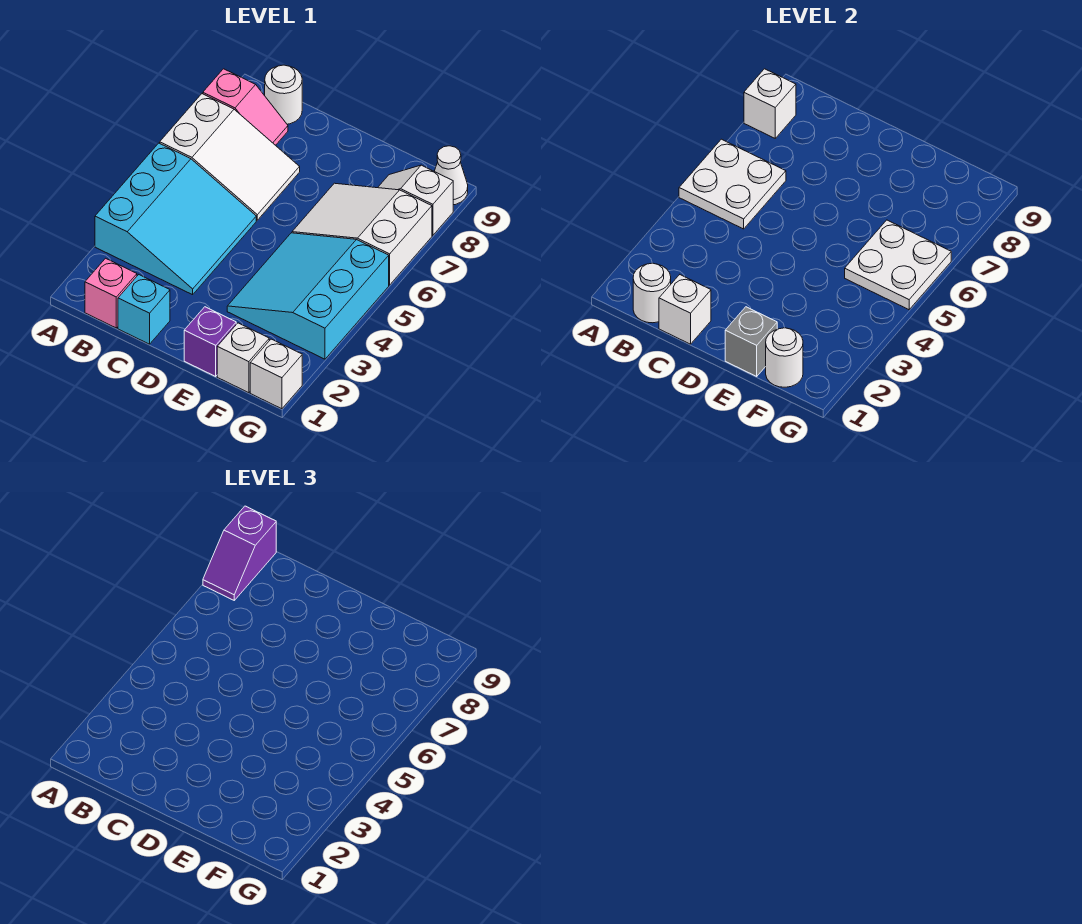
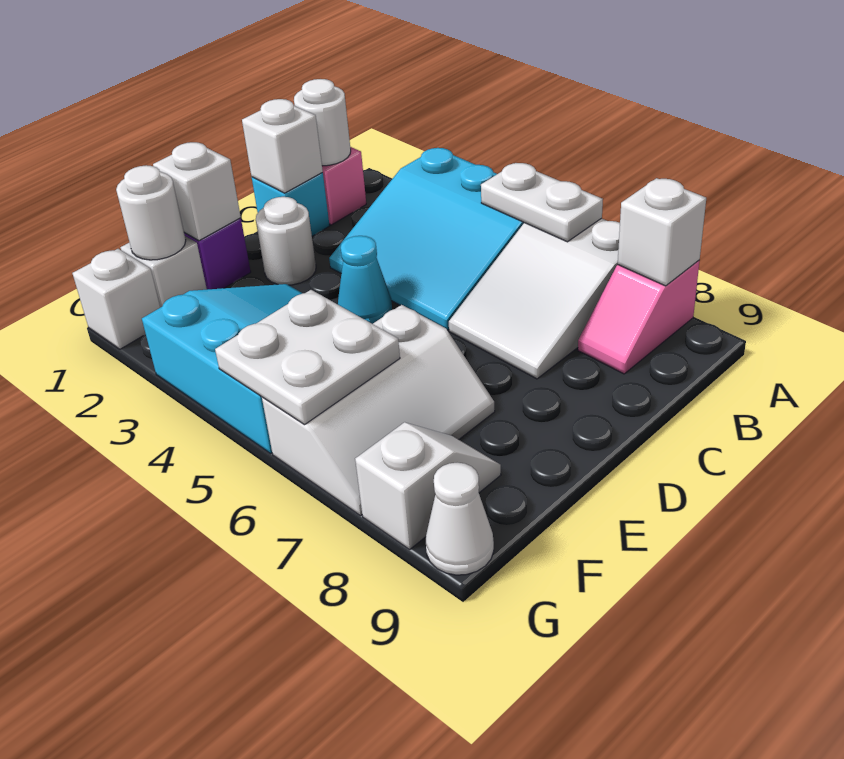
white 2x2 plate [679,139,786,229] -> white 1x2 plate [481,163,603,242]
purple 1x2 slope [203,506,276,600] -> none
white 1x1 round brick [265,65,302,124] -> white 1x1 round brick moved to [256,197,316,285]
none -> cyan 1x1 cone [338,236,392,324]
grey 1x1 brick [725,307,777,376] -> white 1x1 brick [153,142,241,241]
white 2x3 slope [292,183,432,285] -> white 2x3 slope turned to [262,305,495,516]

